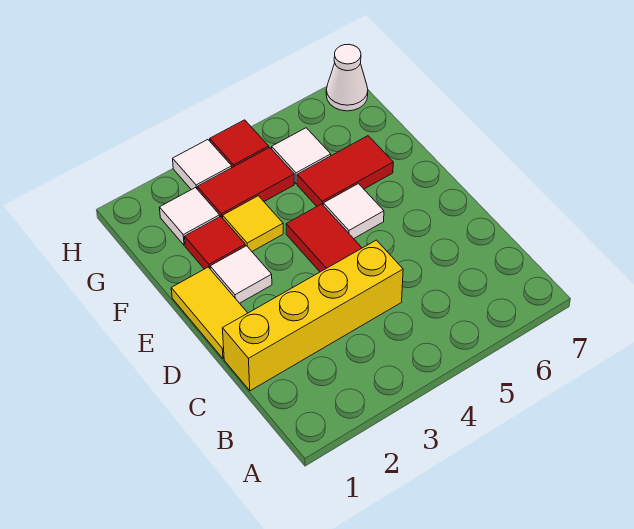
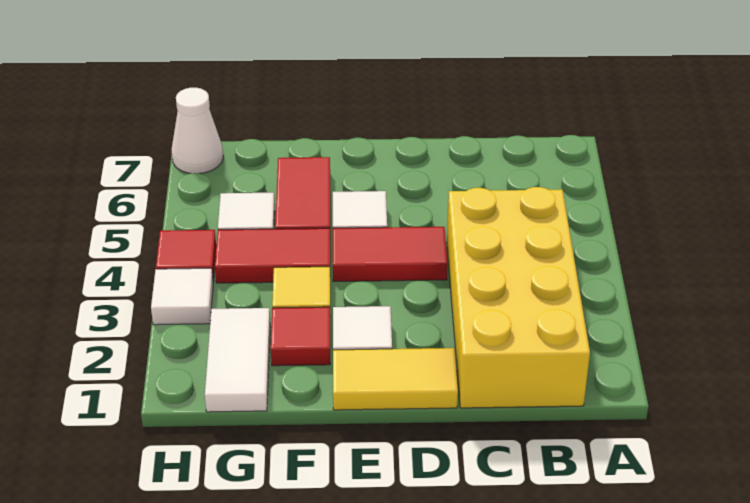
yellow 1x4 brick [222,240,403,391] -> yellow 2x4 brick [447,187,590,408]
white 1x1 tile [159,188,220,245] -> white 1x2 tile [205,308,270,412]
red 1x2 tile [197,147,294,218] -> red 1x2 tile turned to [215,228,330,283]

